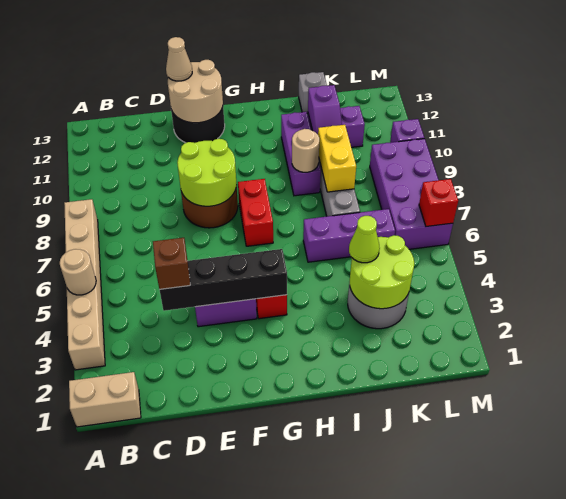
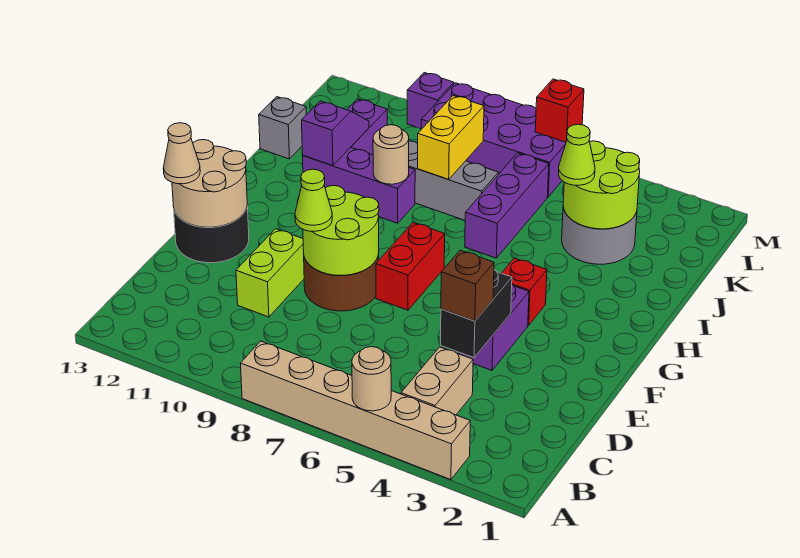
tan 1x2 brick [69,372,141,427] -> tan 1x2 brick moved to [401,347,473,415]
black 1x4 brick [160,249,287,311] -> black 1x2 brick [441,270,512,358]
none -> lime 1x2 brick [236,229,304,317]
none -> lime 1x1 cone [295,169,332,231]
red 1x2 brick [238,179,273,246] -> red 1x2 brick turned to [376,222,445,310]
yellow 1x2 brick [318,125,356,192] -> yellow 1x2 brick turned to [418,96,484,179]
purple 1x2 slope [308,85,342,134] -> purple 1x2 slope turned to [302,101,369,166]

